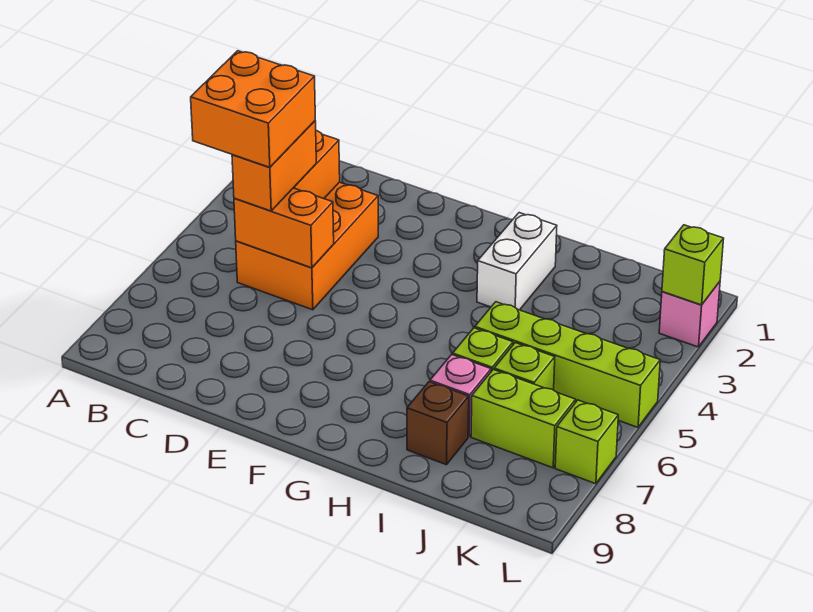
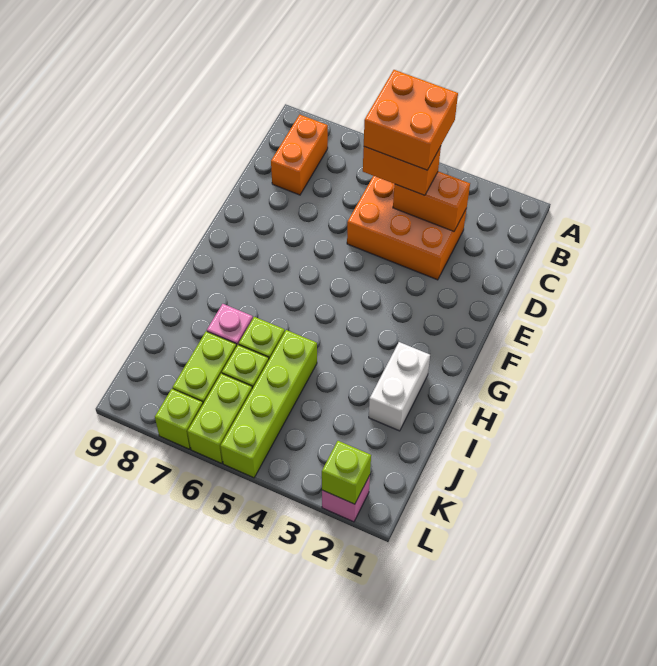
orange 1x2 brick [234,188,334,268] -> orange 1x2 brick moved to [271,115,328,195]
white 1x2 brick [477,213,557,310] -> white 1x2 brick turned to [369,342,430,431]
brown 1x1 brick [407,382,469,465] -> none
none -> lime 1x2 brick [187,373,252,463]

